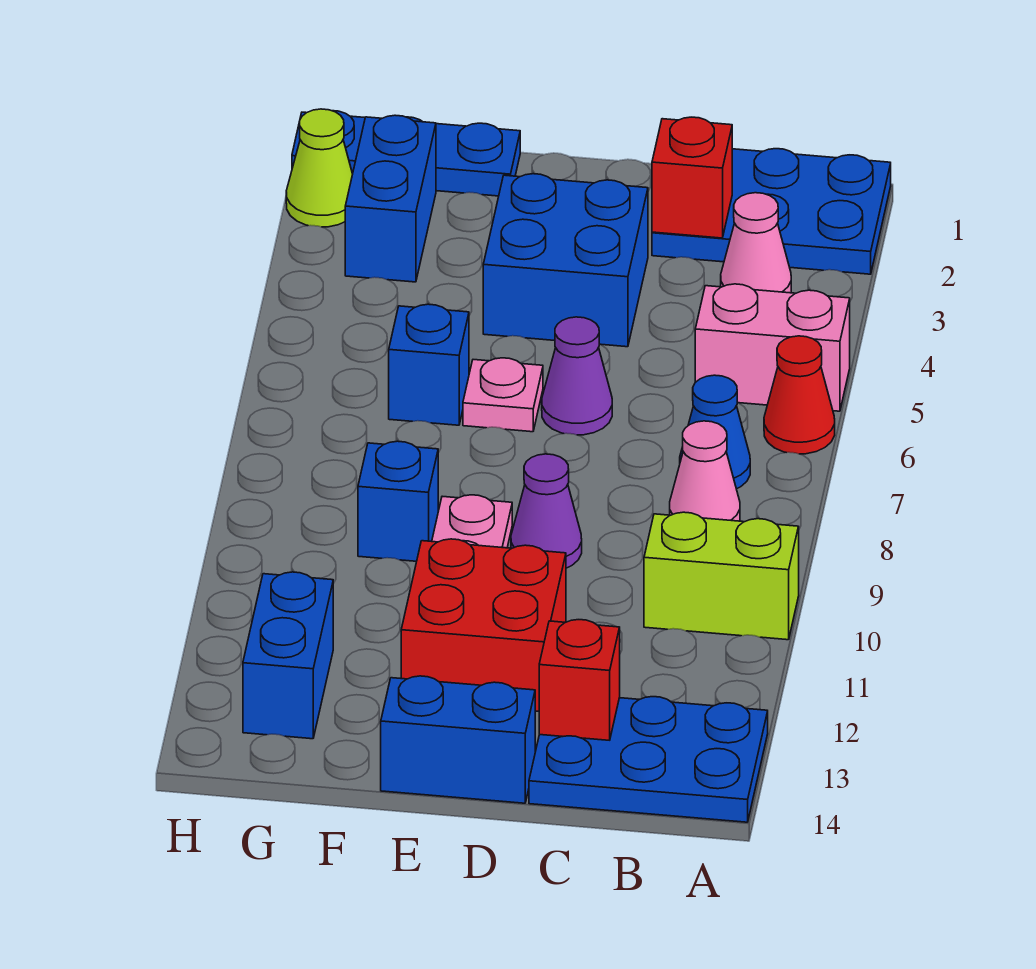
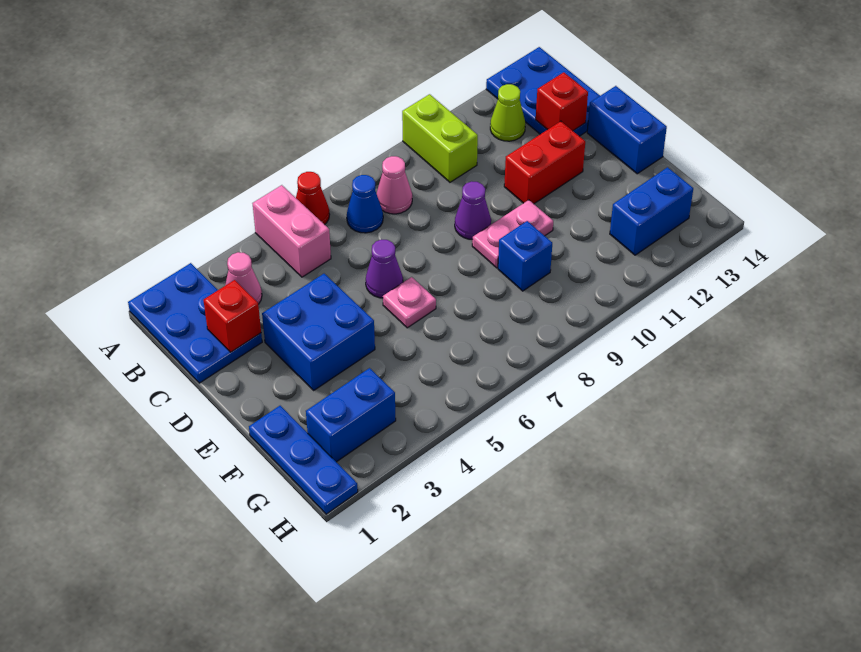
red 2x2 brick [401,539,566,711] -> red 1x2 brick [504,121,585,204]
blue 1x1 brick [389,304,469,425] -> none
lime 1x1 cone [286,109,353,227] -> lime 1x1 cone moved to [490,84,525,141]

